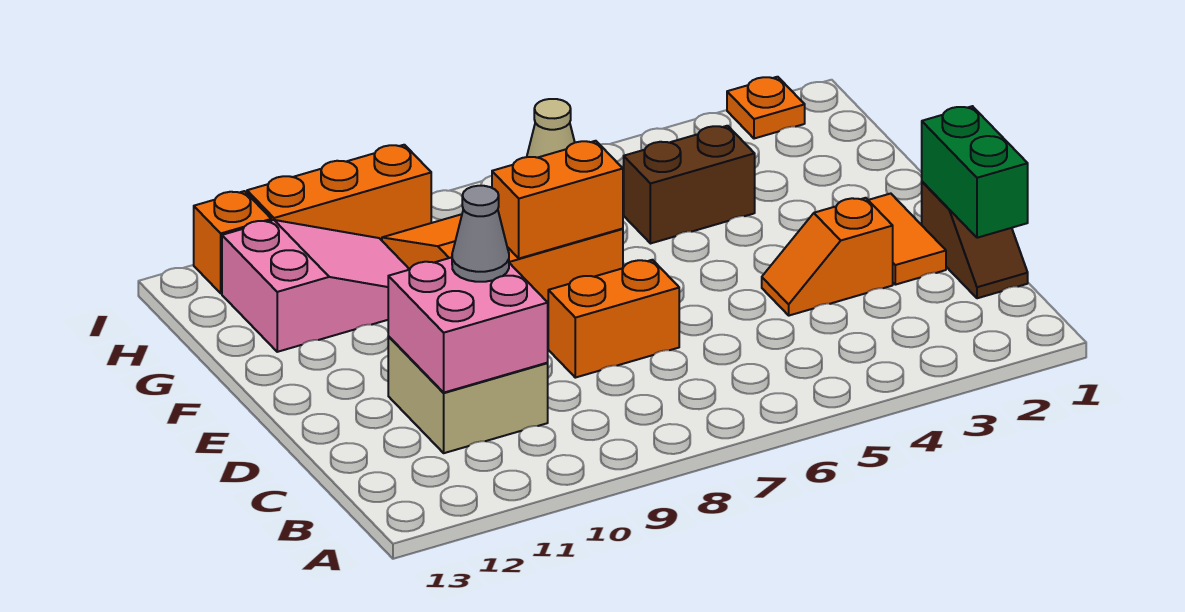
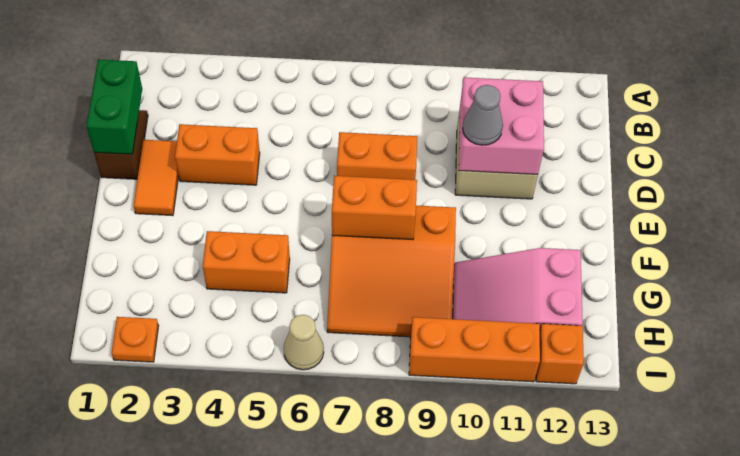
orange 1x2 slope [762,198,893,316] -> orange 1x2 brick [175,124,260,185]
brown 1x2 brick [624,126,755,244] -> orange 1x2 brick [203,231,290,293]

